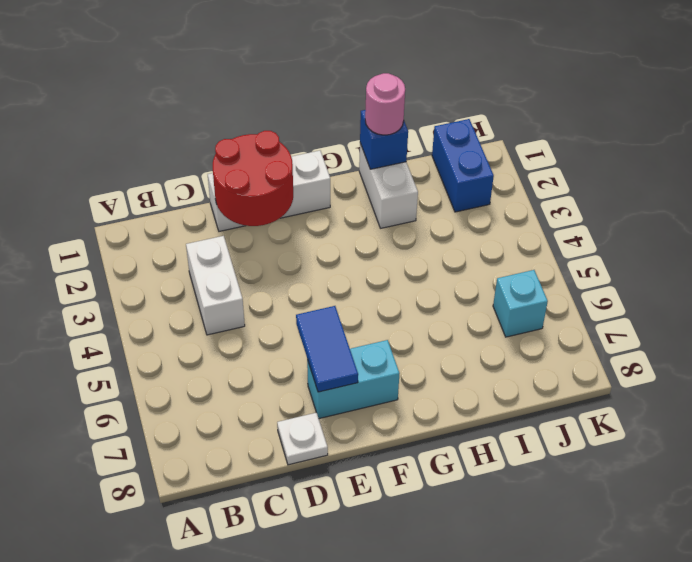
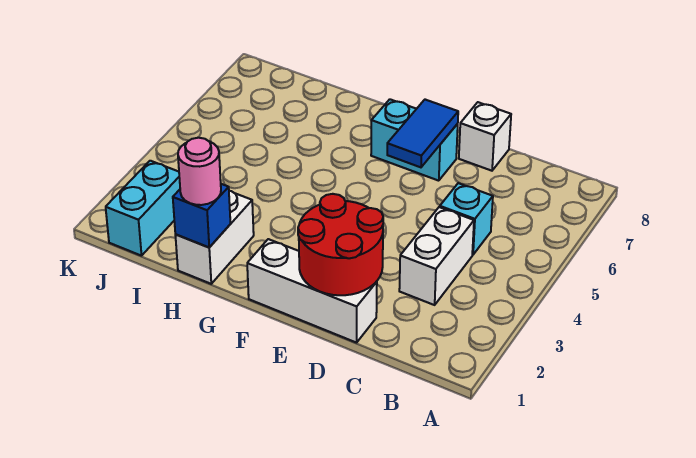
white 1x1 plate [277,413,328,465] -> white 1x1 brick [459,102,511,171]
blue 1x2 brick [432,119,494,212] -> cyan 1x2 brick [106,161,180,256]
cyan 1x1 brick [493,270,548,337] -> cyan 1x1 brick moved to [440,183,493,255]

